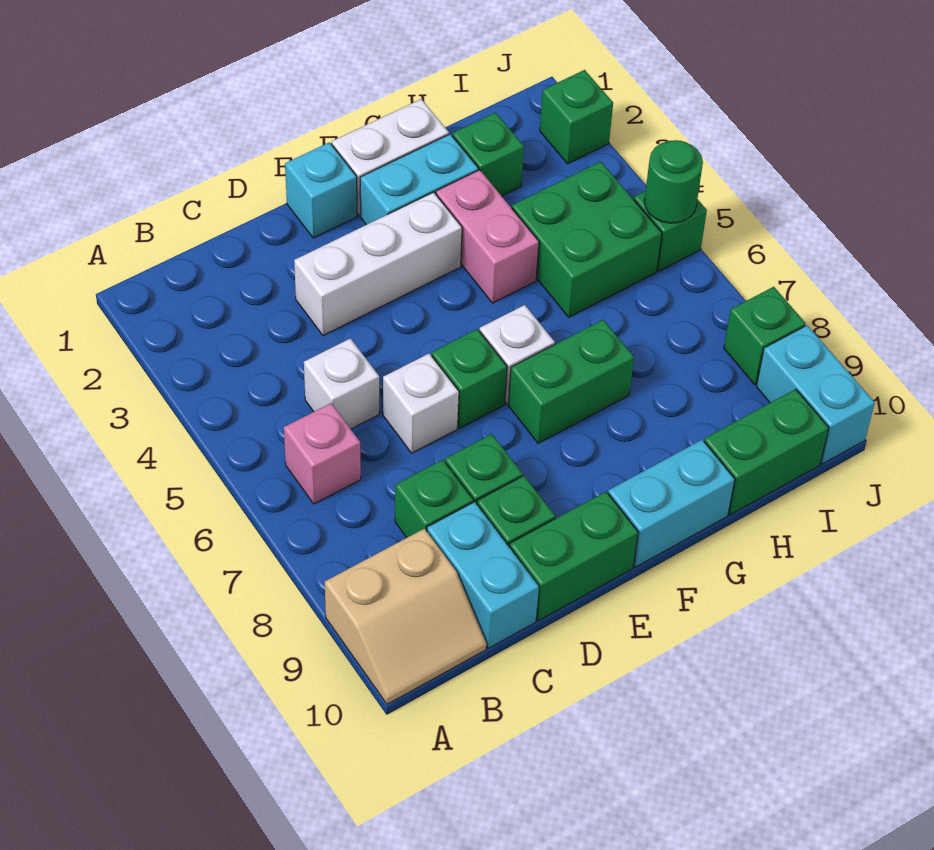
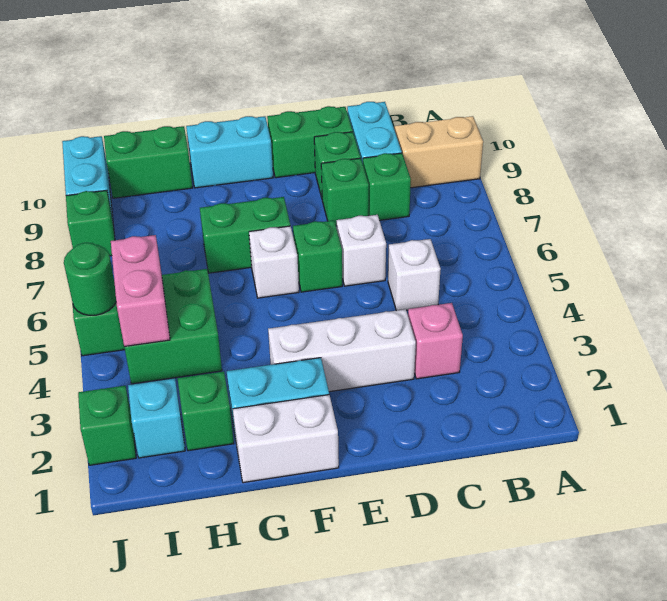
pink 1x1 brick [284,403,361,504] -> pink 1x1 brick moved to [408,303,463,379]
cyan 1x1 brick [285,142,357,238] -> cyan 1x1 brick moved to [128,378,185,458]
pink 1x2 brick [436,170,539,303] -> pink 1x2 brick moved to [111,235,170,347]

